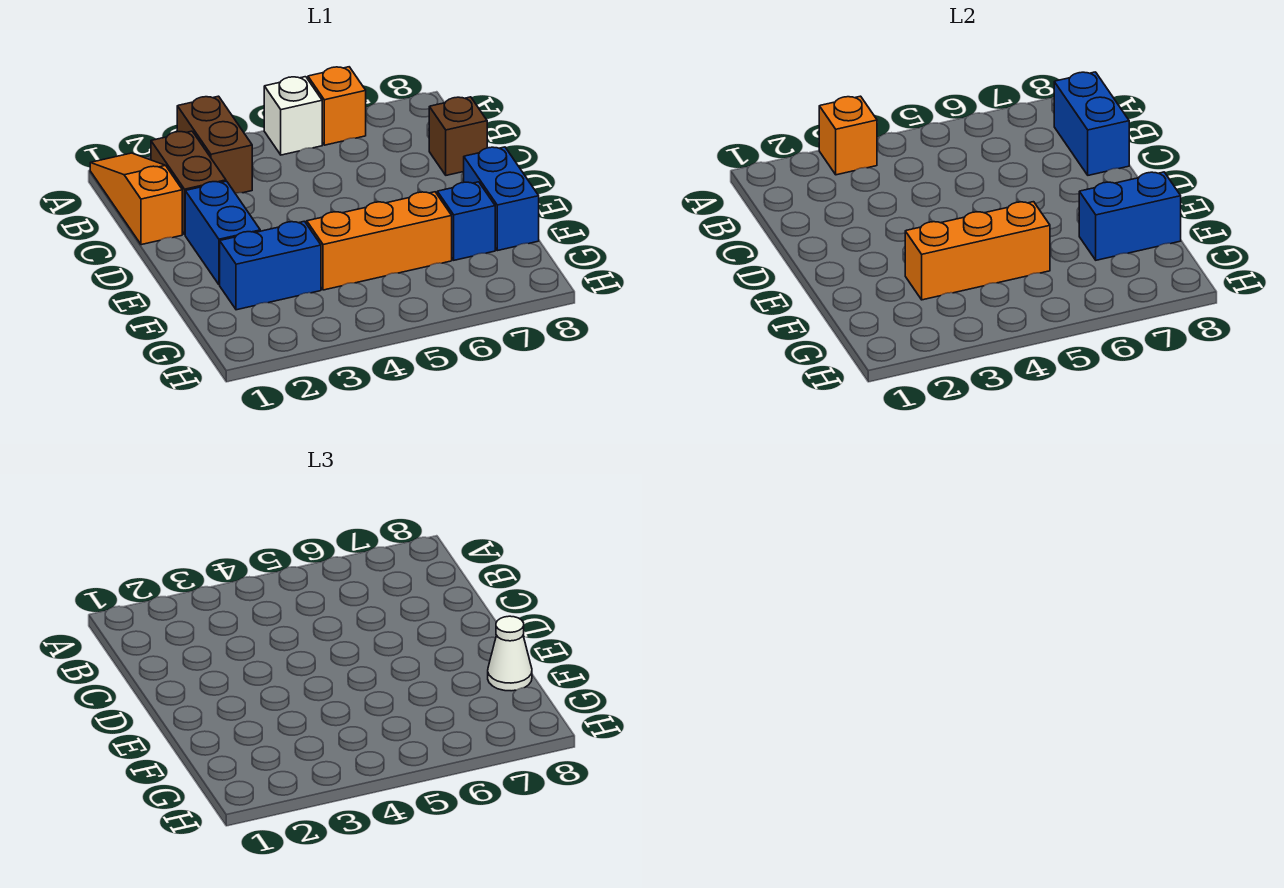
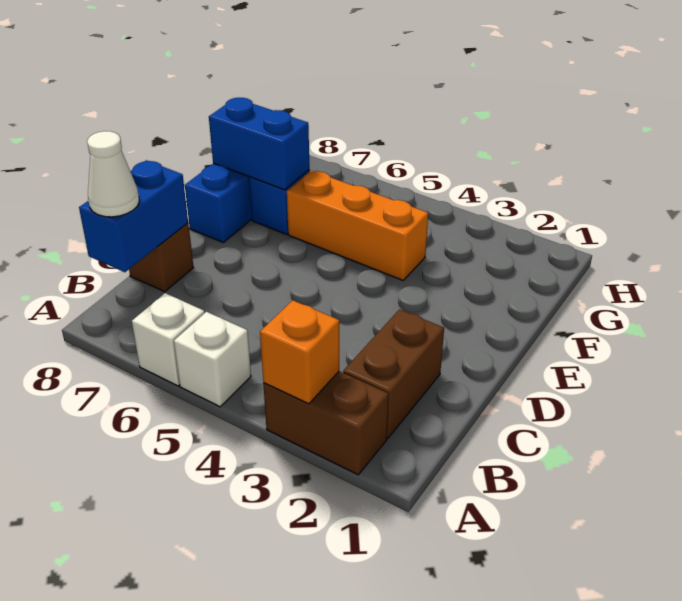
orange 1x3 slope [90,153,182,245] -> none
brown 1x2 brick [177,96,252,193] -> brown 1x2 brick turned to [263,371,389,475]
orange 1x1 brick [308,67,366,145] -> white 1x1 brick [132,293,205,386]
blue 1x2 brick [185,181,260,285] -> none
blue 1x2 brick [220,221,321,310] -> none
orange 1x3 brick [905,202,1050,300] -> none
white 1x1 cone [488,616,532,691] -> white 1x1 cone moved to [87,131,139,217]

